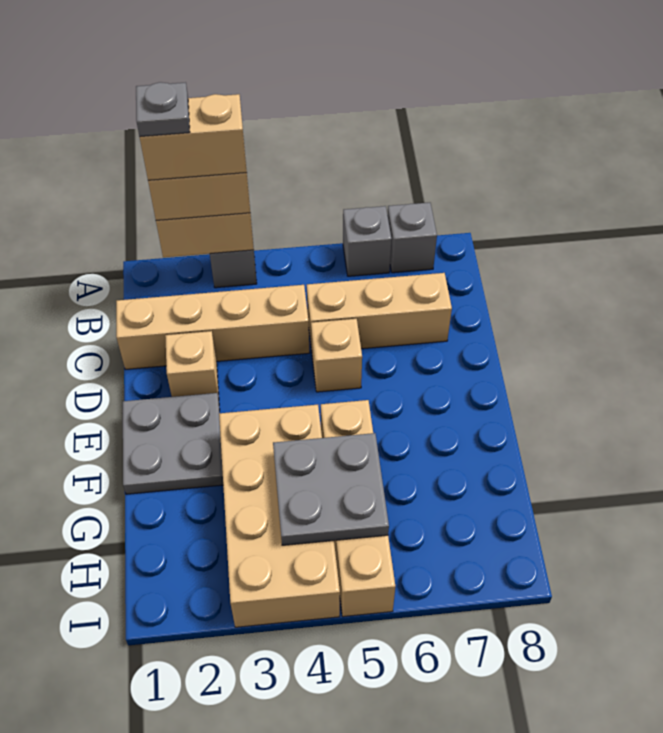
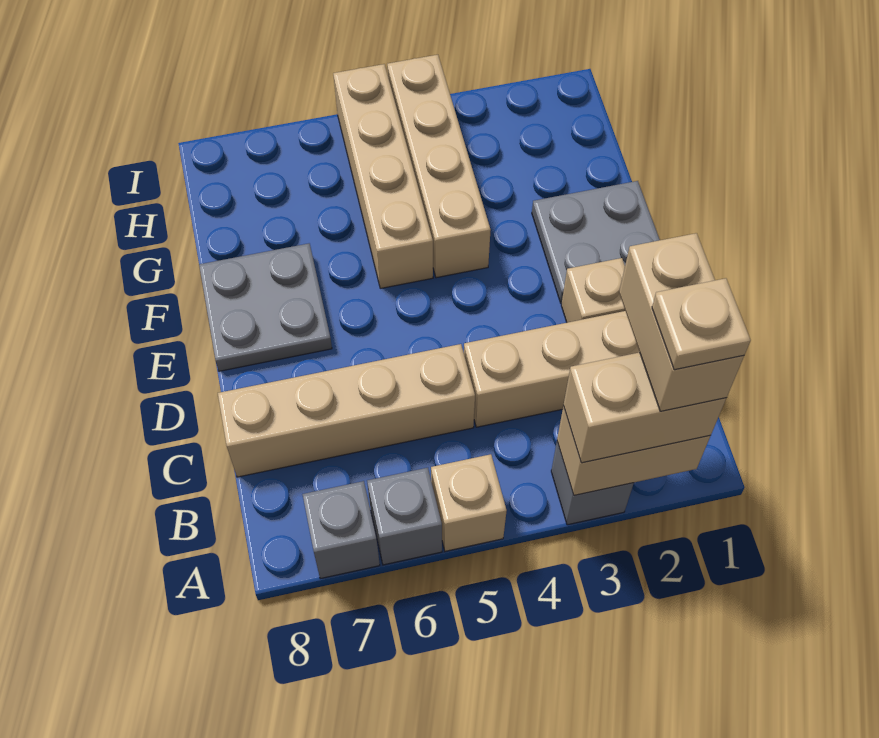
tan 1x2 brick [140,94,247,180] -> tan 1x2 brick turned to [619,233,744,411]
grey 1x1 plate [136,82,190,137] -> tan 1x1 plate [652,278,751,370]
tan 1x3 brick [307,273,452,350] -> tan 1x4 brick [218,344,475,477]
tan 1x1 brick [311,319,362,392] -> tan 1x1 brick moved to [431,454,507,551]
tan 2x4 brick [219,405,340,627] -> tan 1x4 brick [387,55,491,278]
grey 2x2 plate [273,433,389,545] -> grey 2x2 plate moved to [199,244,332,371]

